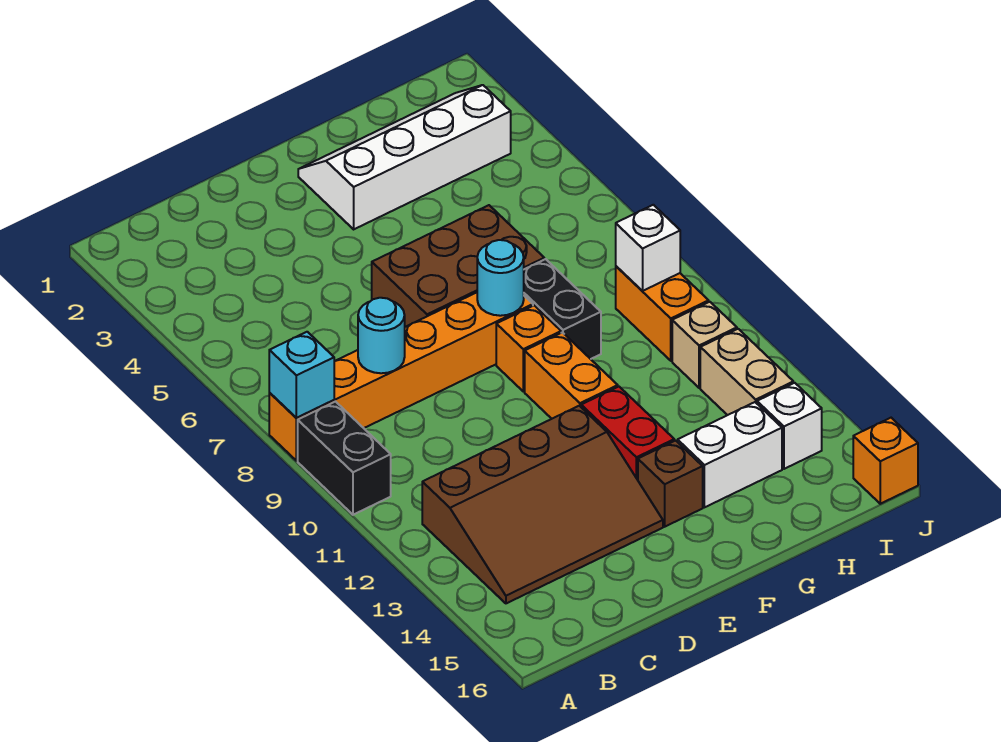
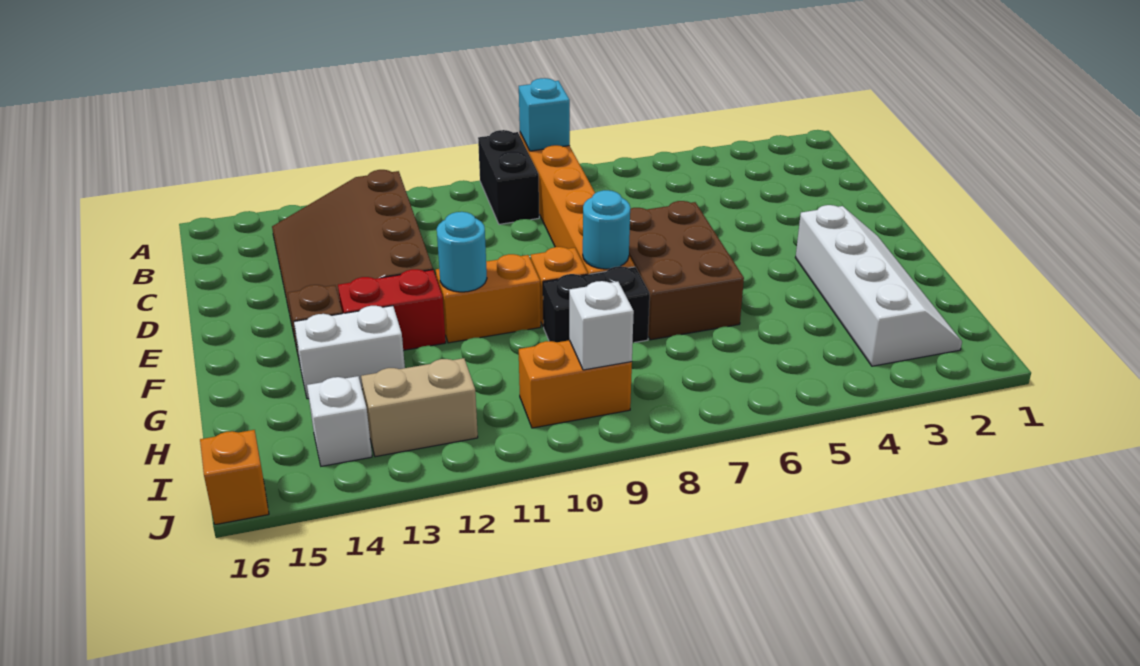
black 1x2 brick [298,402,391,515] -> black 1x2 brick turned to [478,130,539,224]
cyan 1x1 round brick [358,298,405,373] -> cyan 1x1 round brick moved to [437,212,487,292]
white 1x2 brick [678,402,782,507] -> white 1x2 brick turned to [294,306,405,399]
tan 1x1 brick [672,302,737,388] -> none

